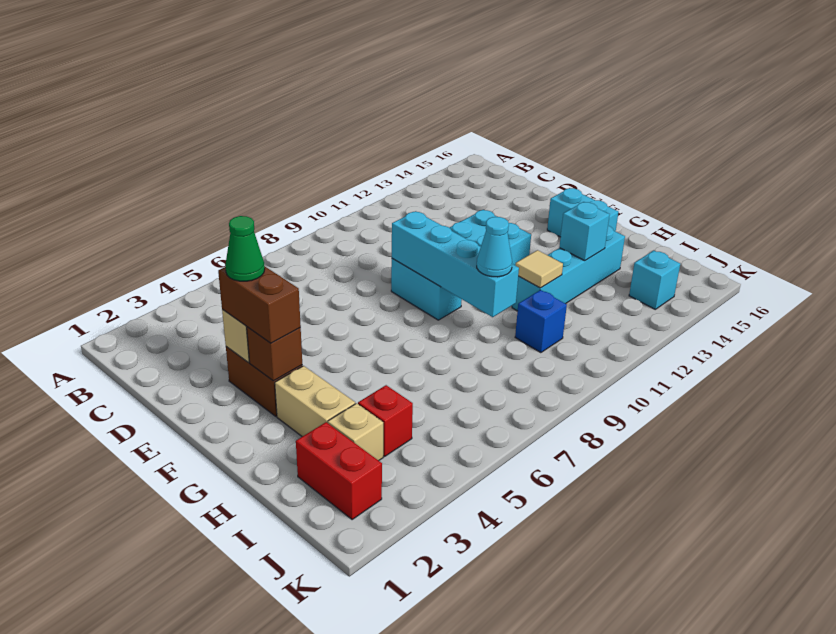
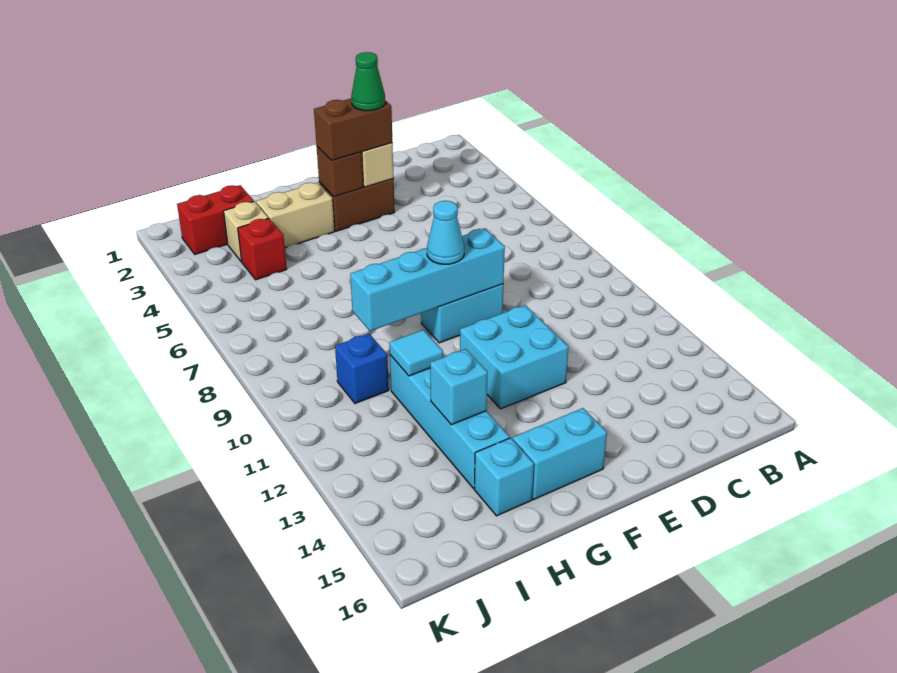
cyan 1x1 cone [477,217,512,277] -> cyan 1x1 cone moved to [427,201,464,264]
tan 1x1 tile [516,250,563,288] -> cyan 1x1 tile [390,330,443,376]
cyan 1x1 brick [629,250,680,309] -> cyan 1x1 brick moved to [474,438,534,516]

